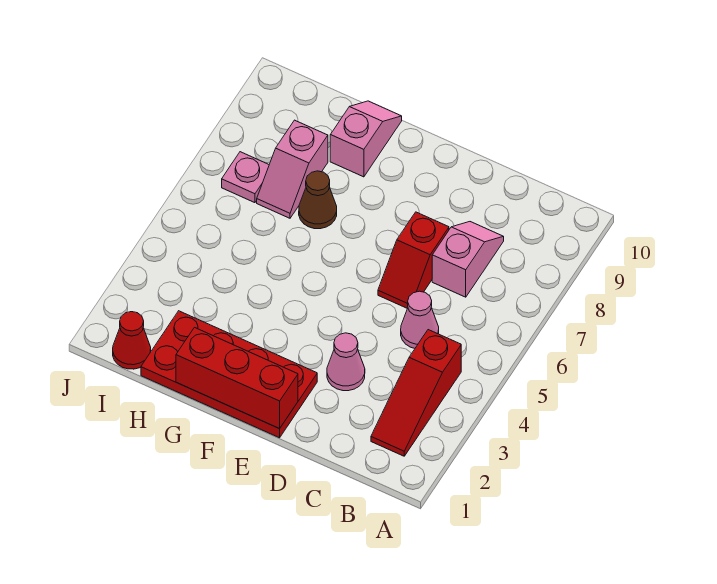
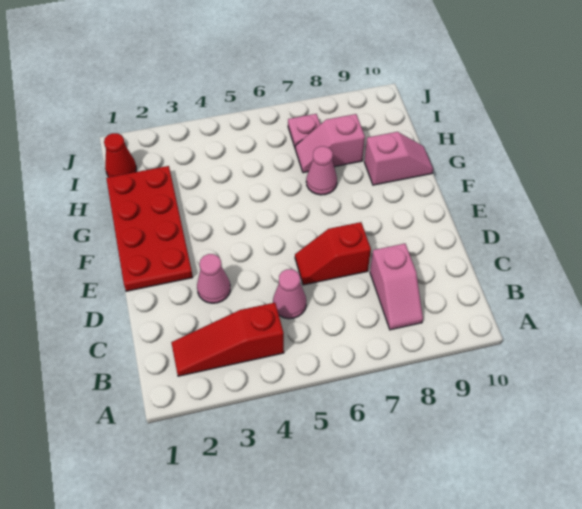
pink 1x2 slope [432,222,504,297] -> pink 1x2 slope turned to [370,244,423,330]
red 1x3 brick [176,328,298,429] -> none
brown 1x1 cone [299,171,337,229] -> pink 1x1 cone [306,146,337,195]

